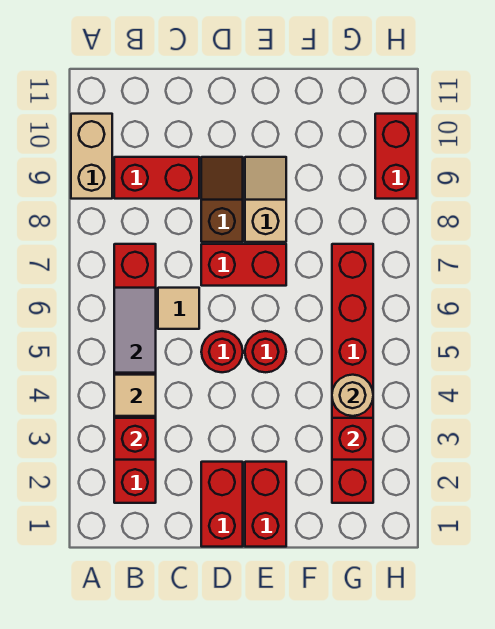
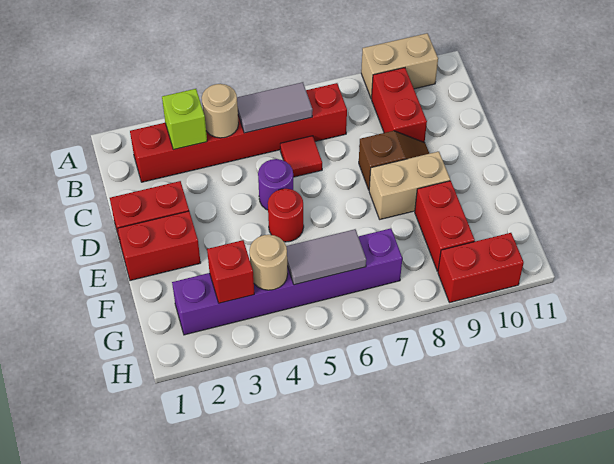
red 1x1 brick [114,418,156,460] -> lime 1x1 brick [162,89,207,150]
tan 1x1 tile [114,375,156,416] -> tan 1x1 round brick [202,84,239,138]
tan 1x1 tile [158,288,199,329] -> red 1x1 tile [280,136,322,177]
red 1x1 round brick [201,331,243,372] -> purple 1x1 round brick [258,159,293,210]
red 1x2 brick [201,244,286,286] -> red 1x2 brick moved to [415,181,475,271]
tan 1x2 slope [245,157,286,242] -> tan 1x2 brick [369,151,450,219]
red 1x6 brick [332,244,373,503] -> purple 1x6 brick [172,229,402,335]
none -> grey 1x2 tile [286,229,366,285]

